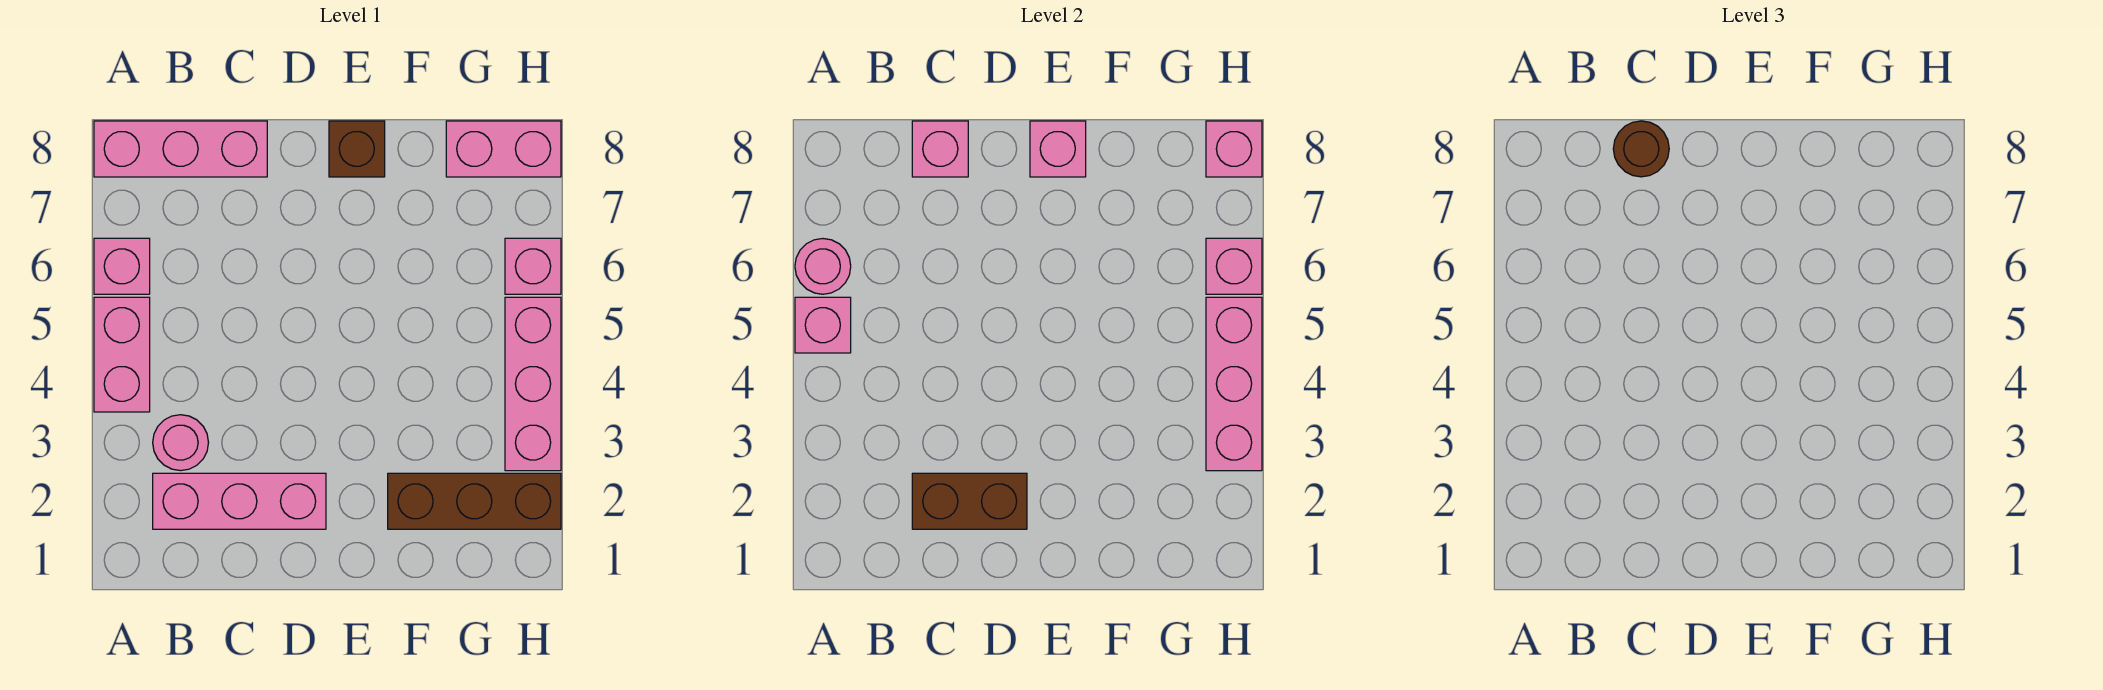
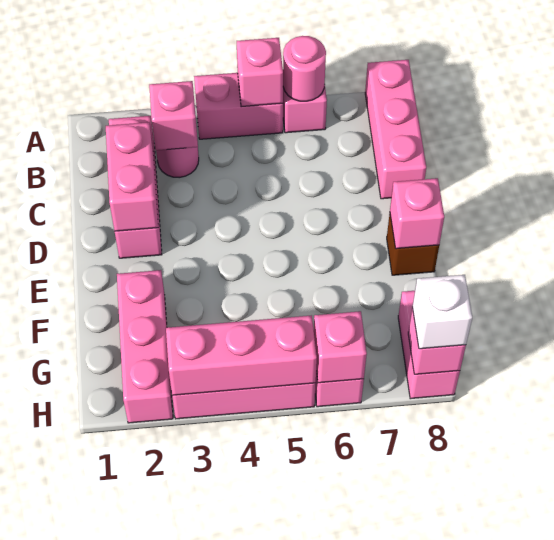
brown 1x2 brick [912,473,1027,529] -> pink 1x2 brick [106,122,158,231]
pink 1x1 brick [912,121,968,177] -> pink 1x1 brick moved to [149,81,198,150]
brown 1x1 round brick [1613,121,1669,177] -> none
brown 1x3 brick [388,473,561,529] -> pink 1x3 brick [117,270,173,423]
none -> white 1x1 brick [412,275,472,349]

